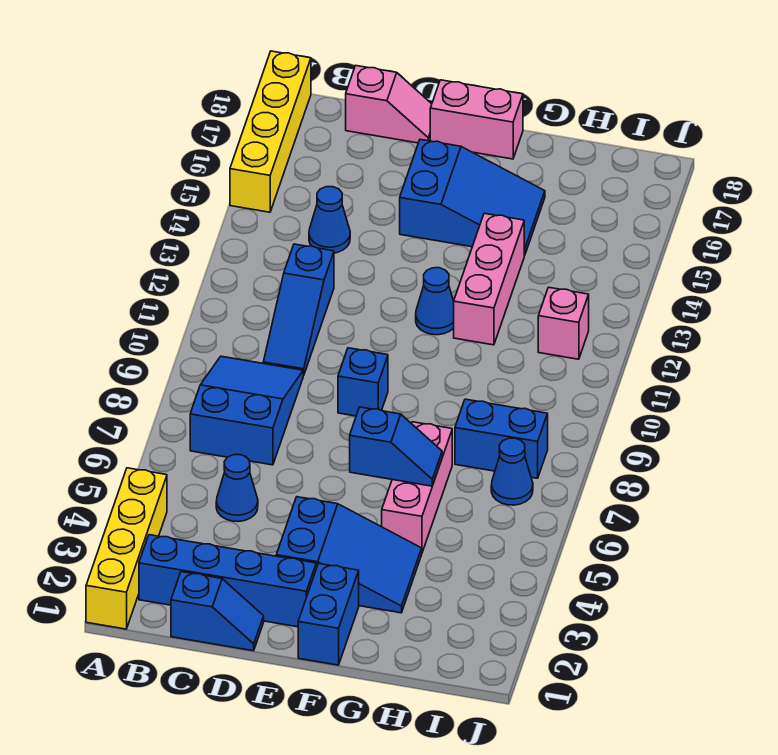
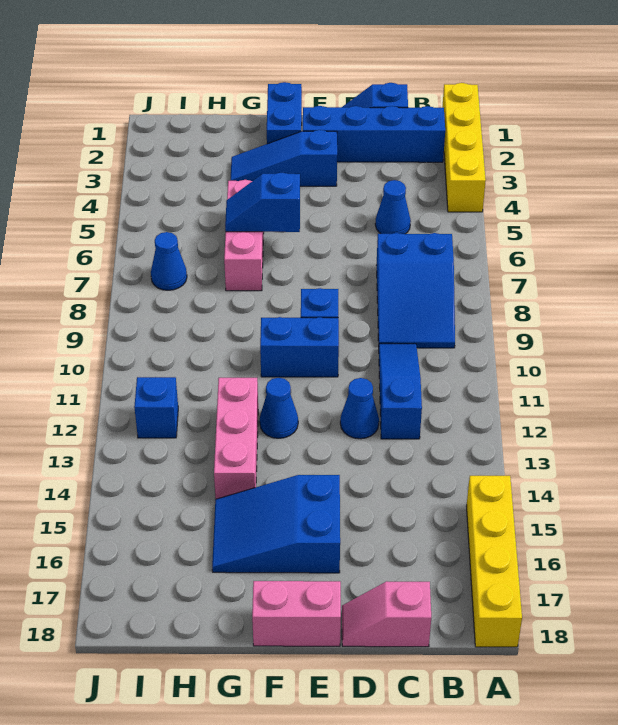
blue 1x1 cone [309,187,350,253] -> blue 1x1 cone moved to [340,378,379,439]
blue 2x3 slope [276,497,422,613] -> blue 1x3 slope [230,130,337,186]
blue 1x2 brick [455,399,548,478] -> blue 1x2 brick moved to [260,317,339,377]
pink 1x1 brick [538,287,589,359] -> blue 1x1 brick [134,377,178,438]

